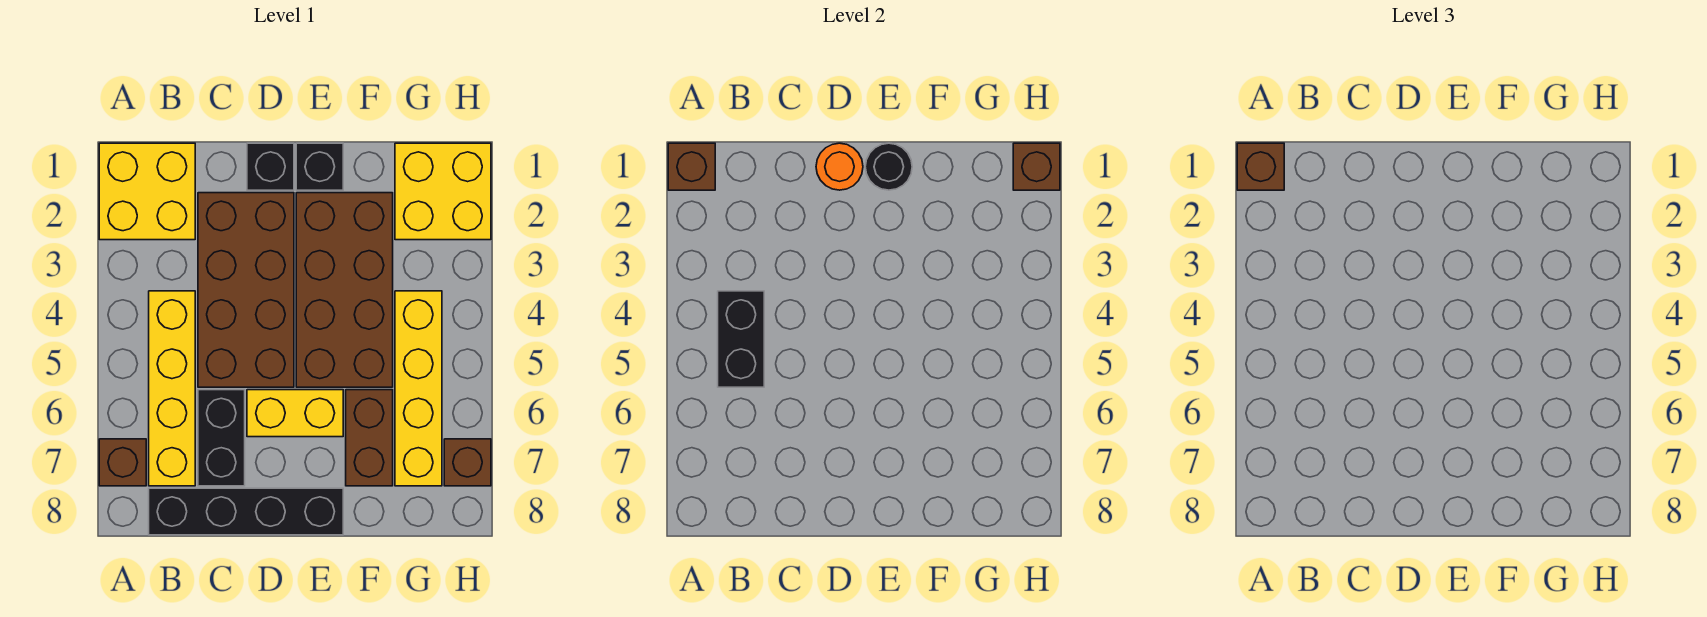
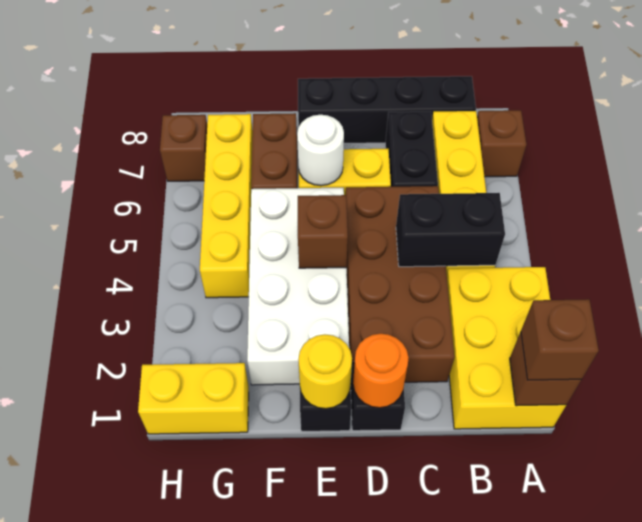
yellow 2x2 brick [99,143,195,240] -> yellow 2x3 brick [447,267,566,429]
black 1x2 brick [718,291,764,387] -> black 1x2 brick turned to [396,193,505,267]
black 1x1 round brick [865,143,912,190] -> yellow 1x1 round brick [298,334,352,409]
brown 2x4 brick [296,193,393,387] -> white 2x4 brick [247,188,349,385]
none -> white 1x1 round brick [297,115,344,186]
yellow 2x2 brick [395,143,491,240] -> yellow 1x2 brick [138,363,249,434]
brown 1x1 brick [1013,143,1060,190] -> brown 1x1 brick moved to [298,195,348,268]

